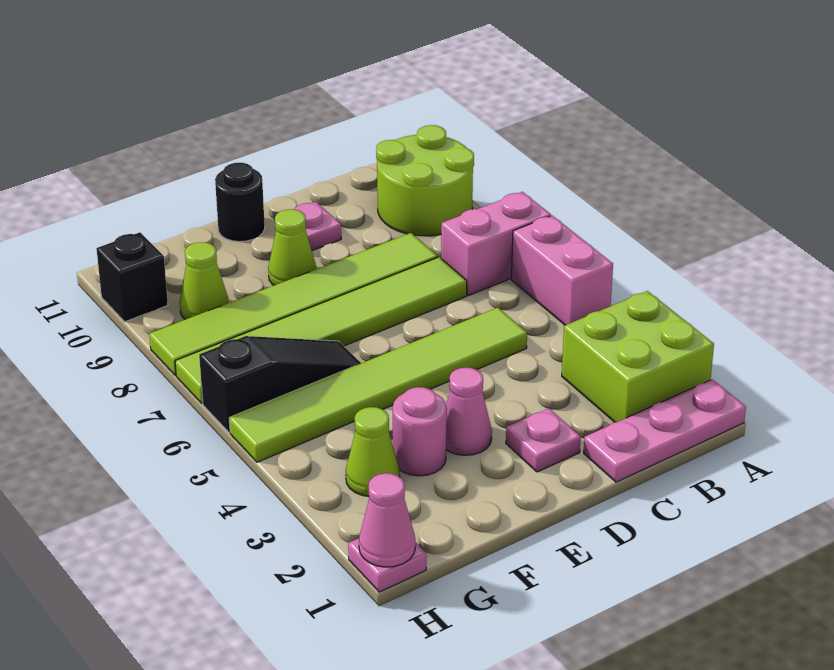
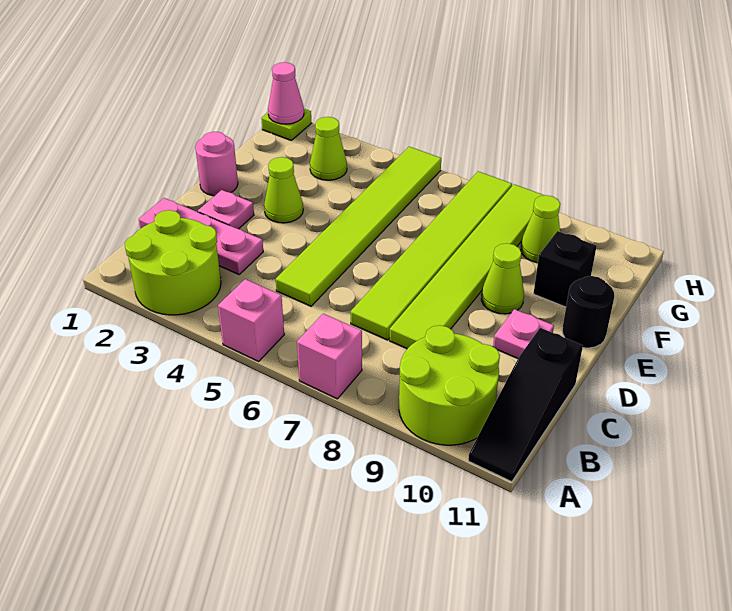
pink 1x3 plate [584,379,746,482] -> pink 1x3 plate turned to [139,198,263,274]
lime 2x2 brick [562,291,714,422] -> lime 2x2 round brick [125,210,221,315]
pink 1x2 brick [511,216,613,325] -> pink 1x1 brick [218,279,284,361]
pink 1x2 brick [441,192,551,295] -> pink 1x1 brick [297,314,362,399]
pink 1x1 cone [446,367,492,455] -> lime 1x1 cone [264,157,303,223]
pink 1x1 round brick [393,387,447,476] -> pink 1x1 round brick moved to [195,132,238,196]
black 1x3 slope [199,336,361,432] -> black 1x3 slope moved to [468,328,583,482]
pink 1x1 plate [348,538,426,592] -> lime 1x1 plate [261,109,311,140]
black 1x1 brick [96,232,168,322] -> black 1x1 brick moved to [533,231,597,307]

